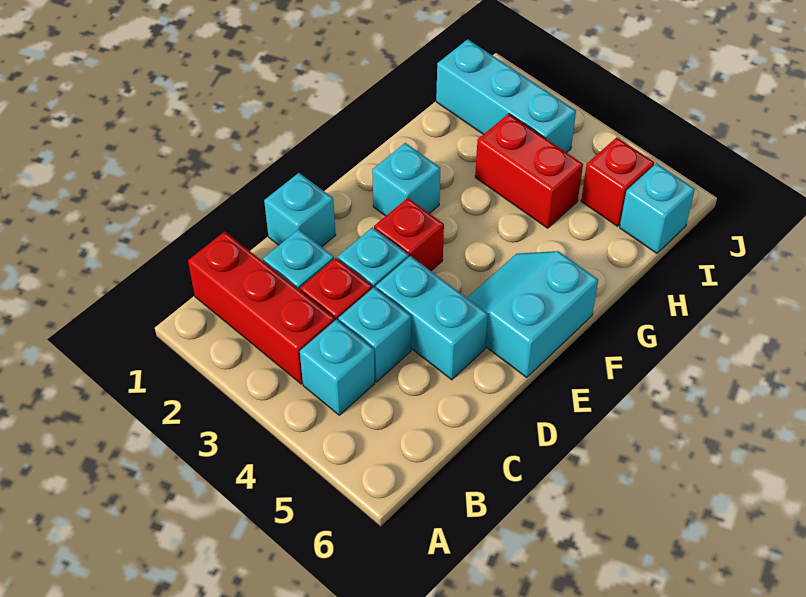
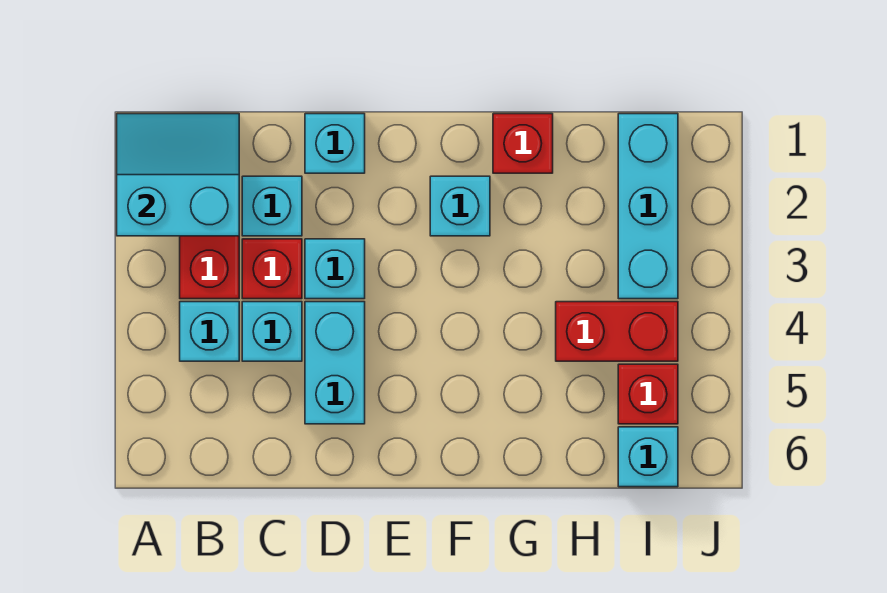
red 1x1 brick [374,198,444,271] -> red 1x1 brick moved to [493,114,553,173]
cyan 2x2 slope [467,251,598,377] -> cyan 2x2 slope moved to [117,114,239,236]
red 1x2 brick [475,114,583,228] -> red 1x2 brick turned to [556,302,678,361]

